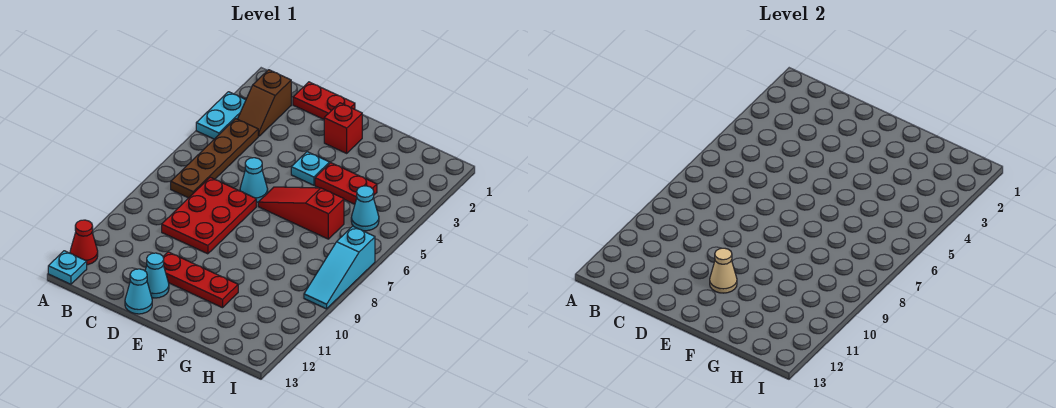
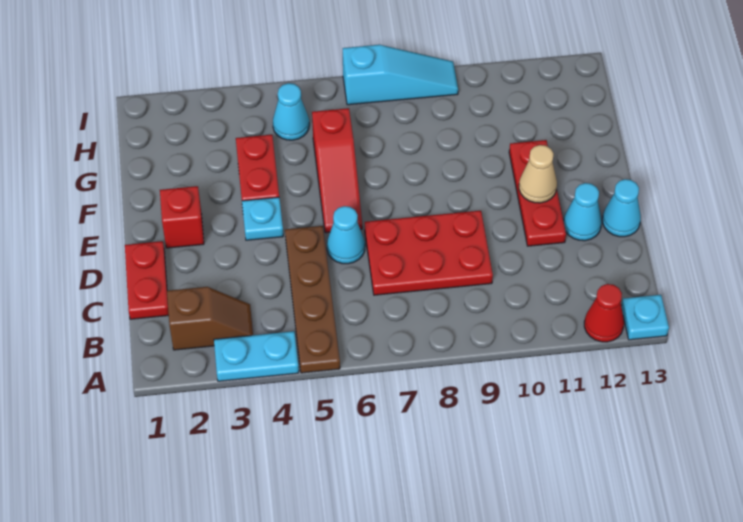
brown 1x4 plate [171,119,258,198] -> brown 1x4 plate turned to [285,226,340,373]

